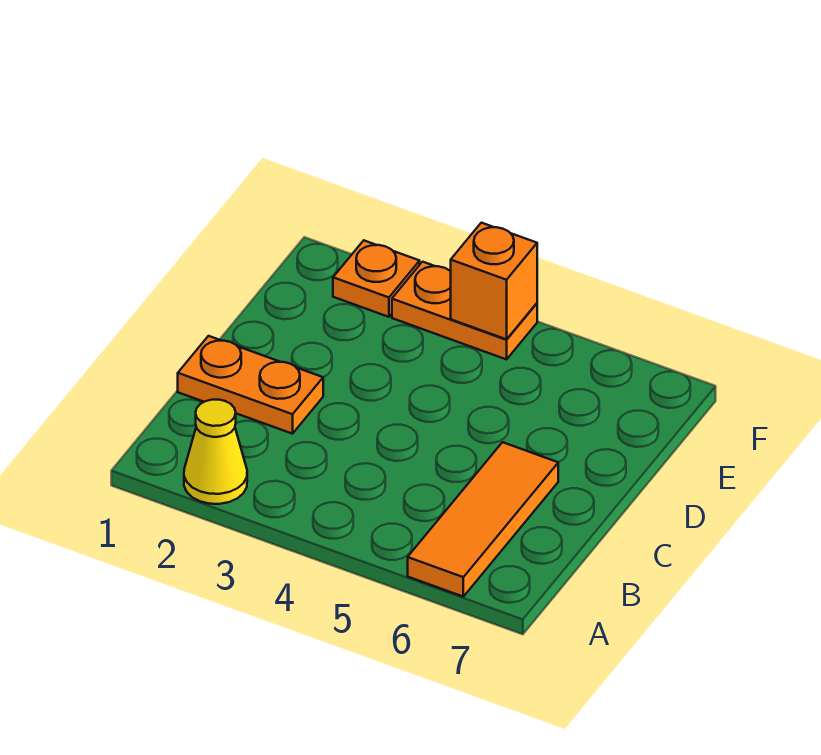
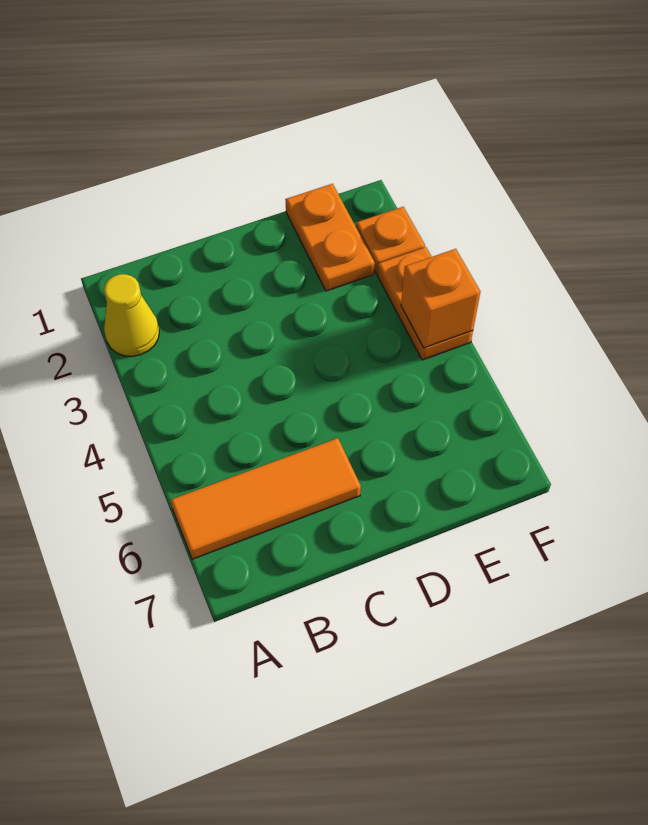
orange 1x2 plate [178,336,323,434] -> orange 1x2 plate moved to [285,184,375,291]

